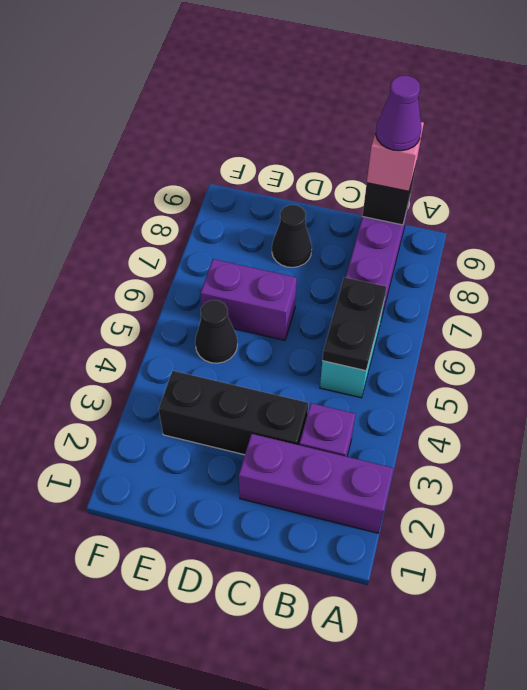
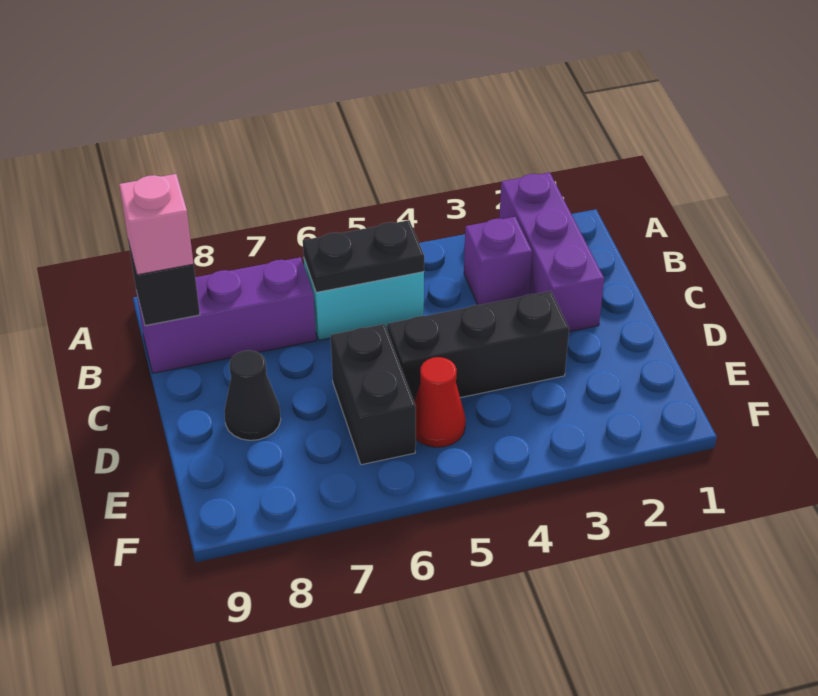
purple 1x1 cone [376,76,421,151] -> none
black 1x3 brick [159,371,308,455] -> black 1x3 brick turned to [387,291,569,401]
purple 1x2 brick [201,259,297,340] -> black 1x2 brick [331,324,416,465]
black 1x1 cone [195,300,237,363] -> red 1x1 cone [414,357,466,447]

